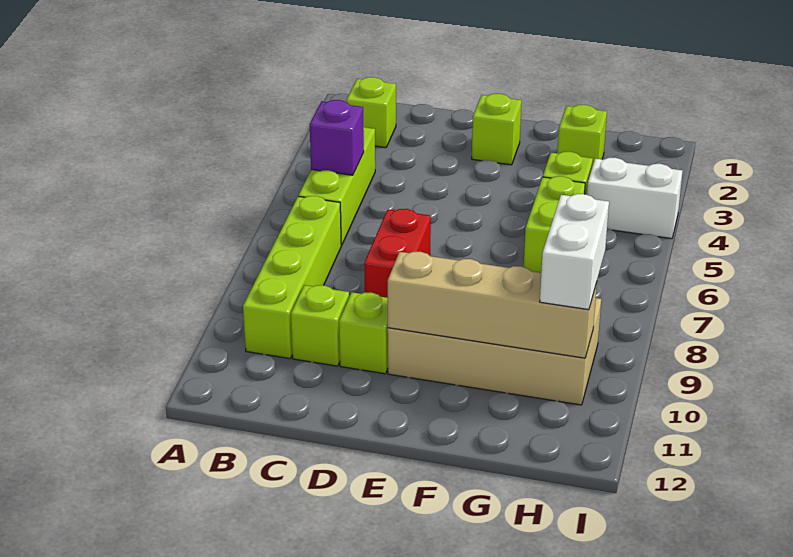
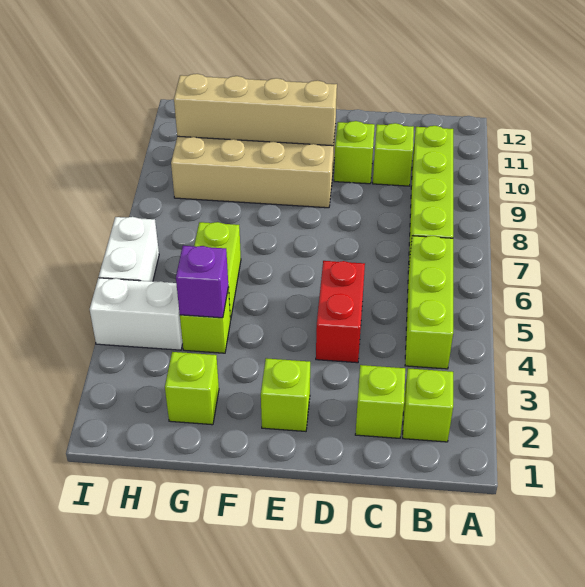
purple 1x1 brick [310,100,364,175] -> purple 1x1 brick moved to [176,246,228,318]
none -> lime 1x1 brick [355,365,405,438]
red 1x2 brick [364,209,431,298] -> red 1x2 brick moved to [316,261,365,363]
white 1x2 brick [540,194,609,310] -> white 1x2 brick moved to [99,217,159,281]

